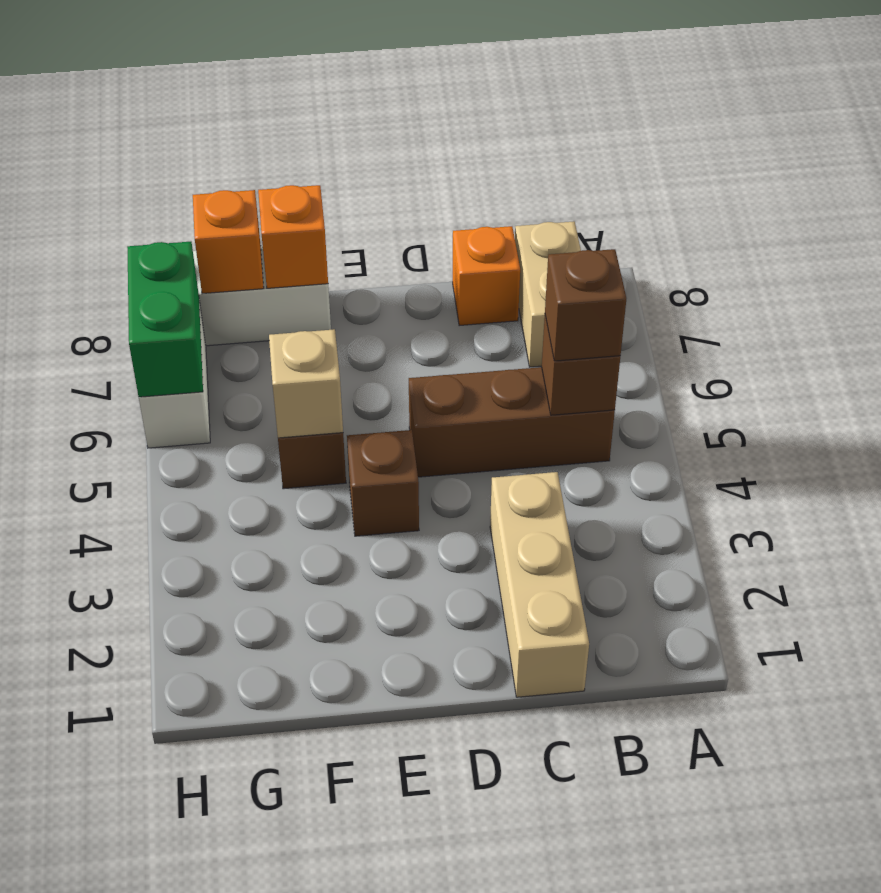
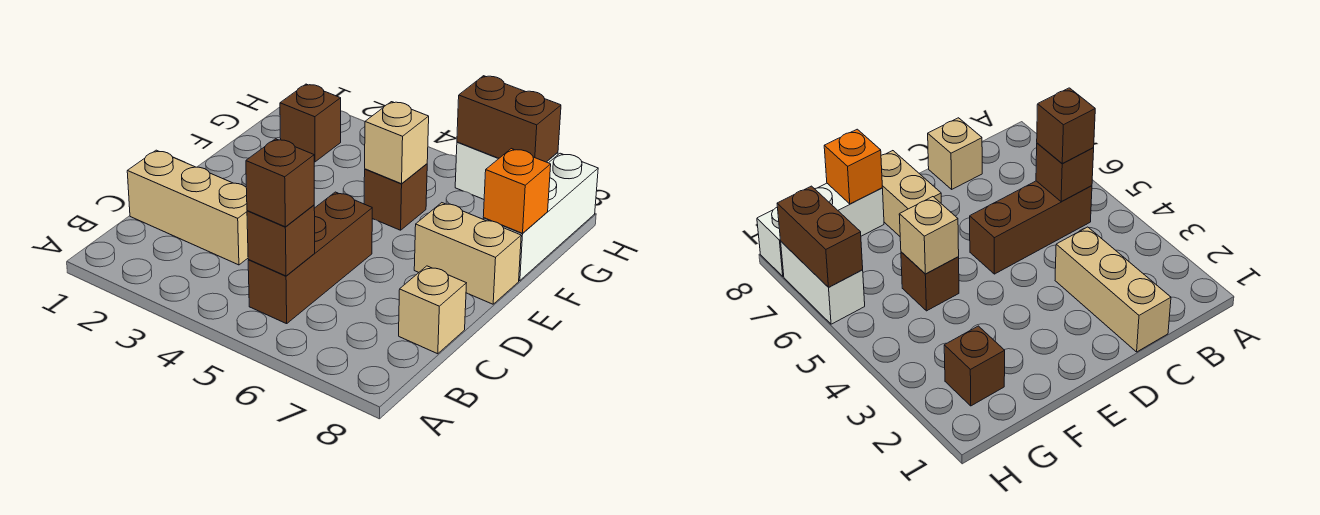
tan 1x2 brick [515,221,581,367] -> tan 1x2 brick moved to [414,203,521,304]
orange 1x1 brick [453,226,520,326] -> tan 1x1 brick [399,266,466,354]
brown 1x1 brick [347,430,419,536] -> brown 1x1 brick moved to [280,84,341,162]
orange 1x1 brick [193,190,264,294] -> none
green 1x2 brick [127,242,203,397] -> brown 1x2 brick [457,76,561,162]

